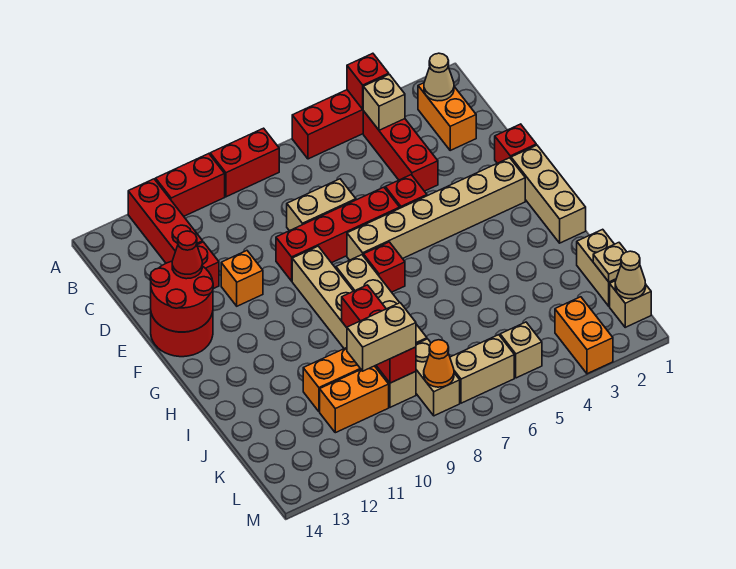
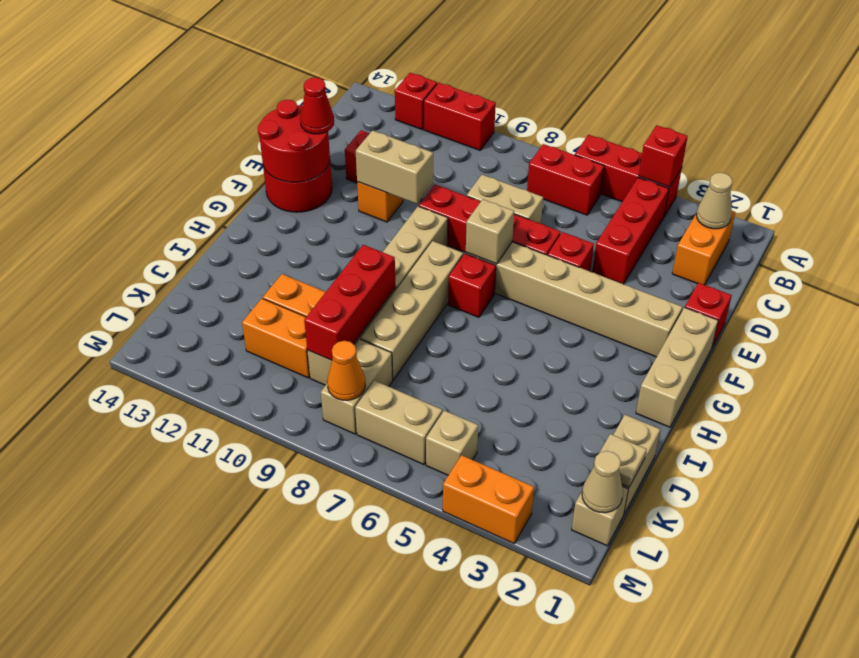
red 1x2 brick [210,128,279,197] -> red 1x2 brick moved to [527,144,604,215]
red 1x3 brick [128,179,203,263] -> red 1x1 brick [395,73,437,129]
tan 1x1 brick [363,74,405,130] -> tan 1x1 brick moved to [466,199,514,264]
tan 1x2 brick [347,303,416,371] -> tan 1x2 brick moved to [356,130,433,204]
orange 1x2 brick [555,297,613,374] -> orange 1x2 brick turned to [443,455,534,543]

